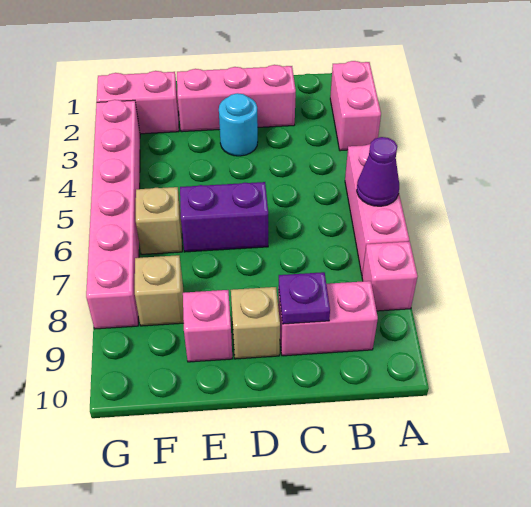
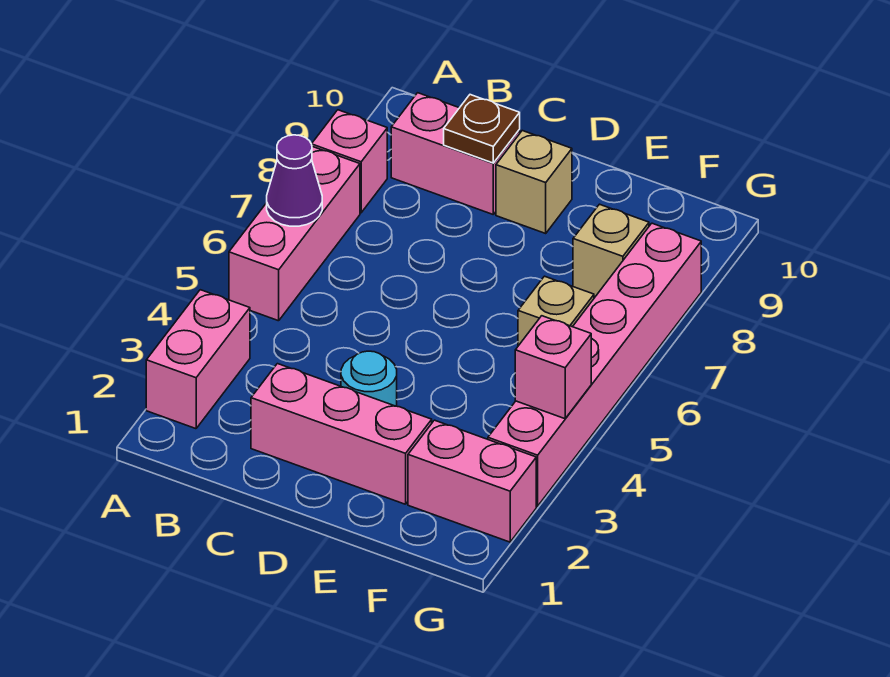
purple 1x1 plate [279,272,330,324] -> brown 1x1 plate [444,95,520,163]
purple 1x2 brick [180,182,268,252] -> none
pink 1x1 brick [183,290,232,362] -> pink 1x1 brick moved to [515,316,591,419]

